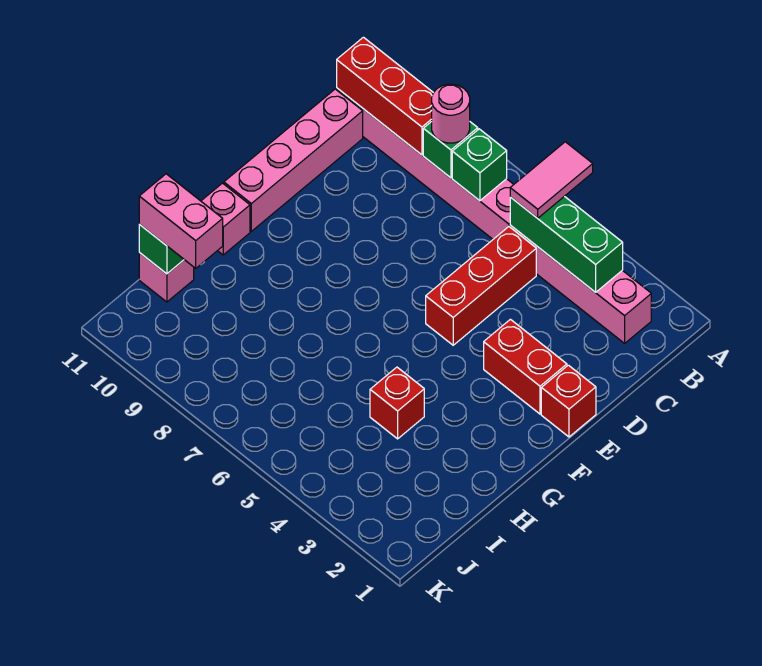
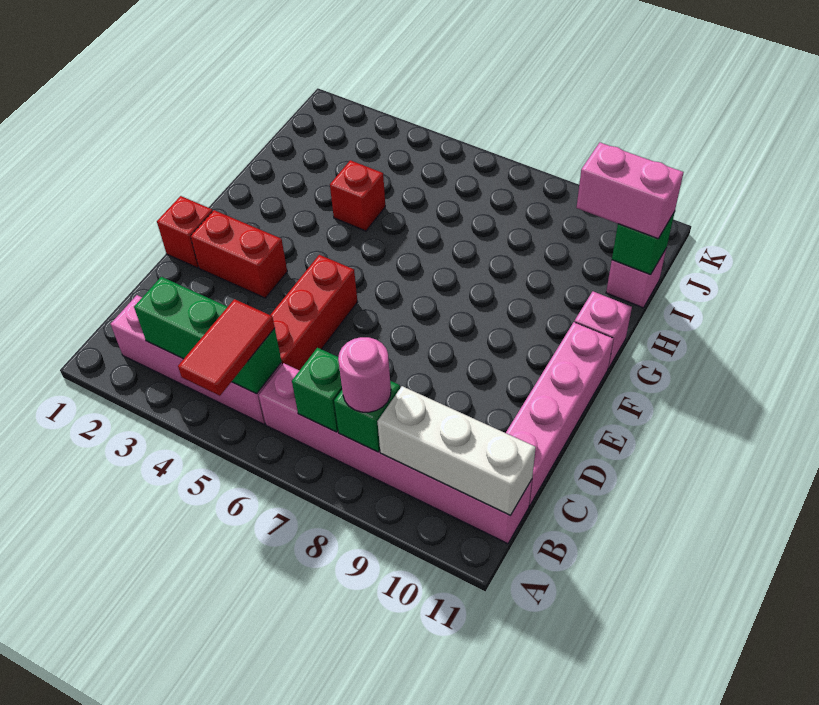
pink 1x2 tile [510,142,593,218] -> red 1x2 tile [178,299,275,396]
red 1x3 brick [337,37,433,155] -> white 1x3 brick [377,386,536,516]

